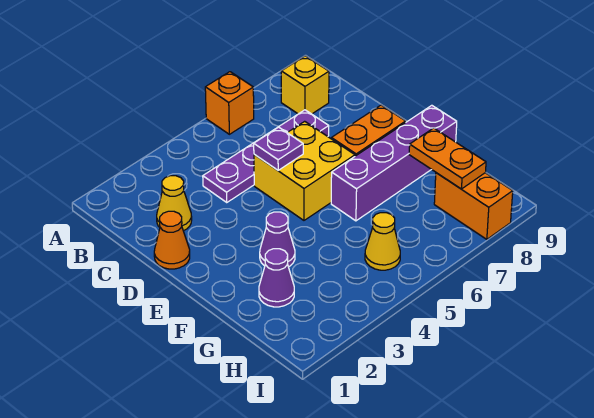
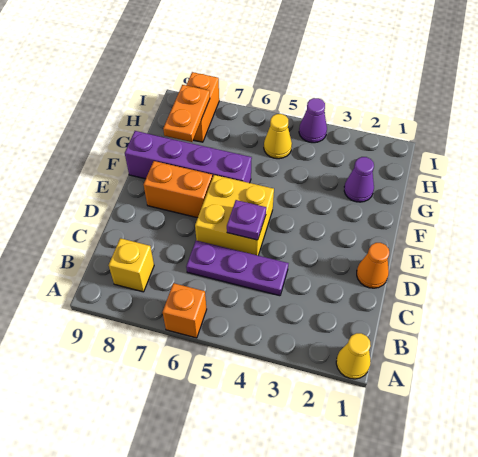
yellow 1x1 cone [157,176,192,231] -> yellow 1x1 cone moved to [336,333,371,379]
purple 1x4 plate [203,110,329,203] -> purple 1x3 plate [186,241,289,296]
purple 1x1 cone [260,212,295,267] -> purple 1x1 cone moved to [299,98,327,143]

